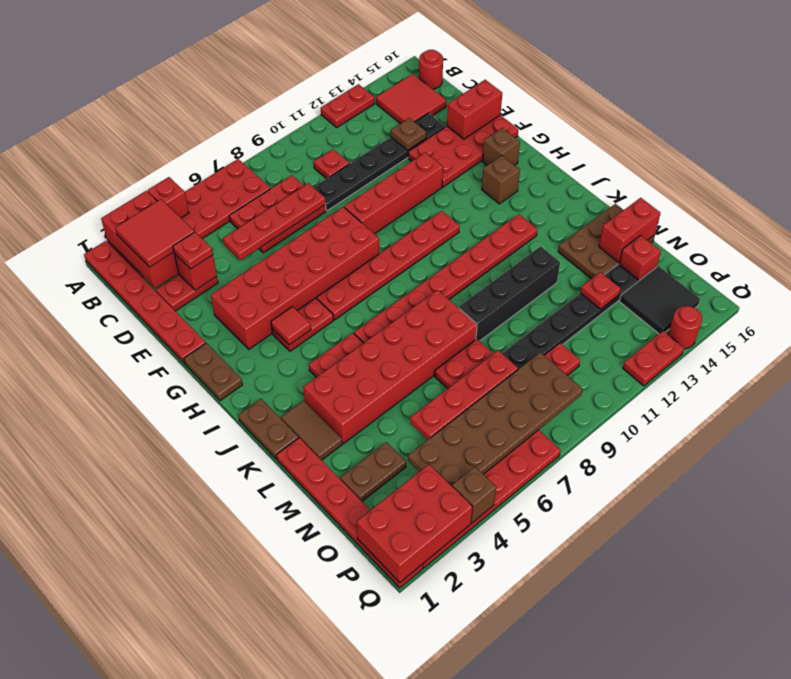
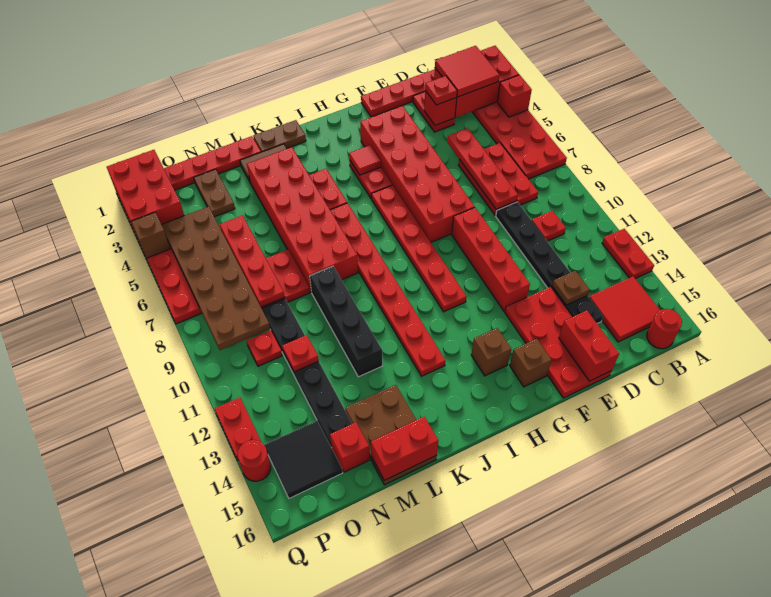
brown 1x2 plate [184,343,243,401] -> none
red 1x2 brick [599,198,661,262] -> red 1x2 brick turned to [371,417,438,480]
red 1x1 plate [581,272,620,309] -> red 1x1 plate moved to [282,335,319,372]

